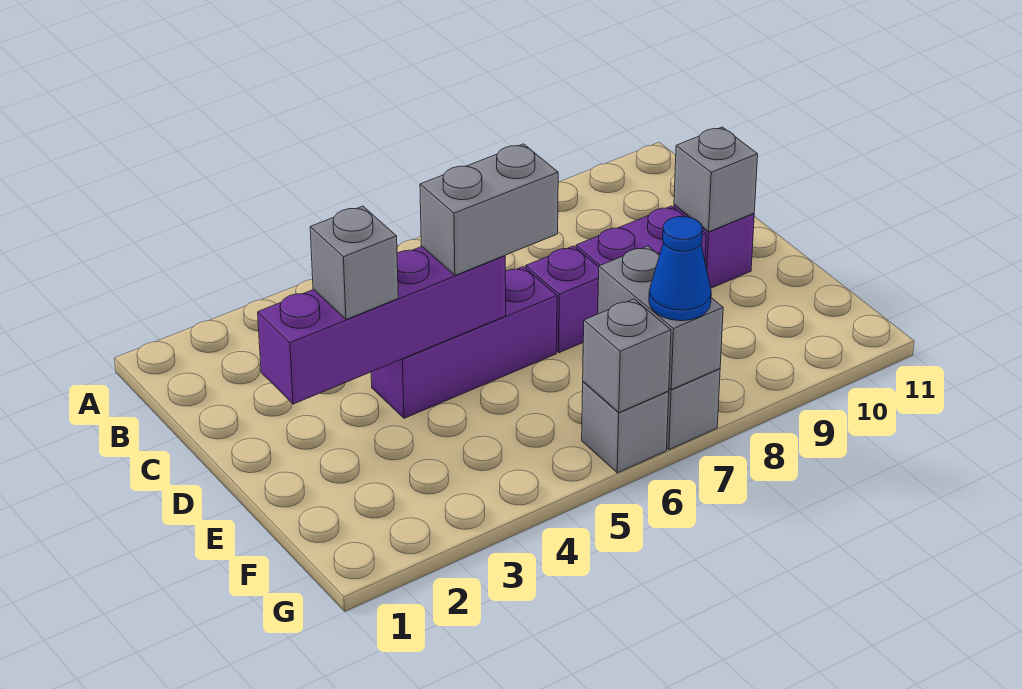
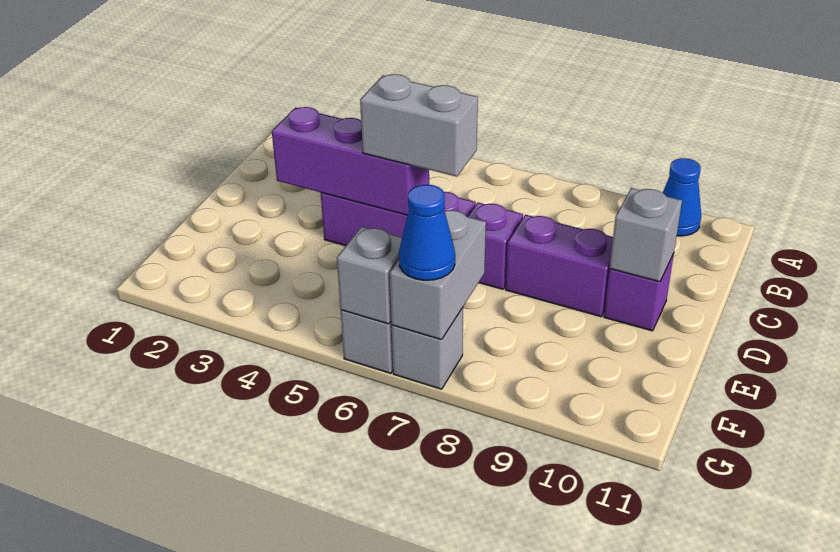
none -> blue 1x1 cone [663,158,701,236]
purple 1x4 brick [258,247,506,404] -> purple 1x3 brick [272,107,429,215]
grey 1x1 brick [310,206,398,319] -> none

